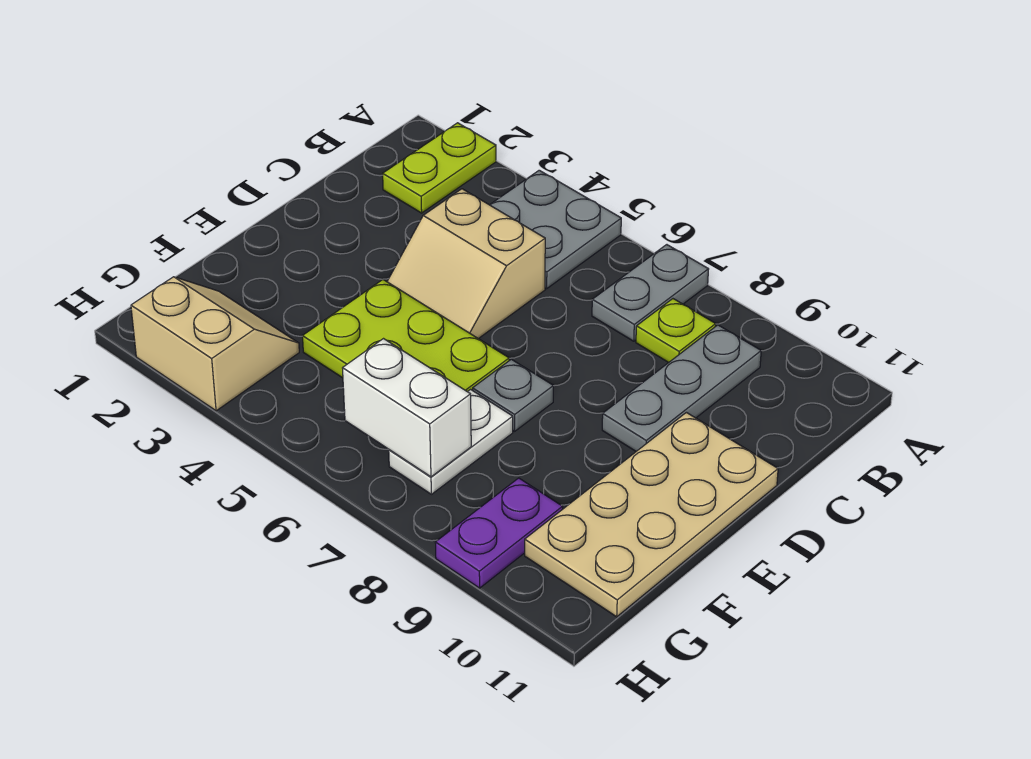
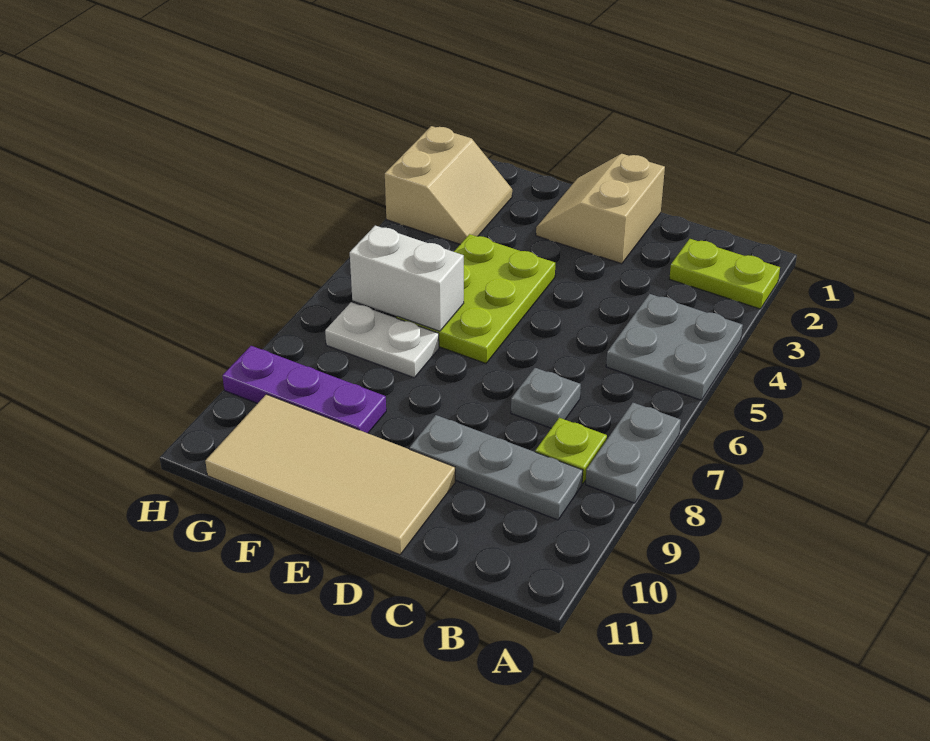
grey 1x2 plate [592,245,709,341] -> grey 1x2 plate turned to [586,403,681,503]
tan 2x2 slope [387,189,545,339] -> tan 2x2 slope moved to [536,154,665,264]
tan 2x4 plate [525,412,778,617] -> tan 2x4 tile [205,394,455,555]
grey 1x1 plate [473,359,553,431] -> grey 1x1 plate moved to [511,368,581,428]
white 1x2 brick [343,339,471,477] -> white 1x2 brick turned to [350,226,464,331]
purple 1x2 plate [435,478,563,588] -> purple 1x3 plate [222,346,386,433]

